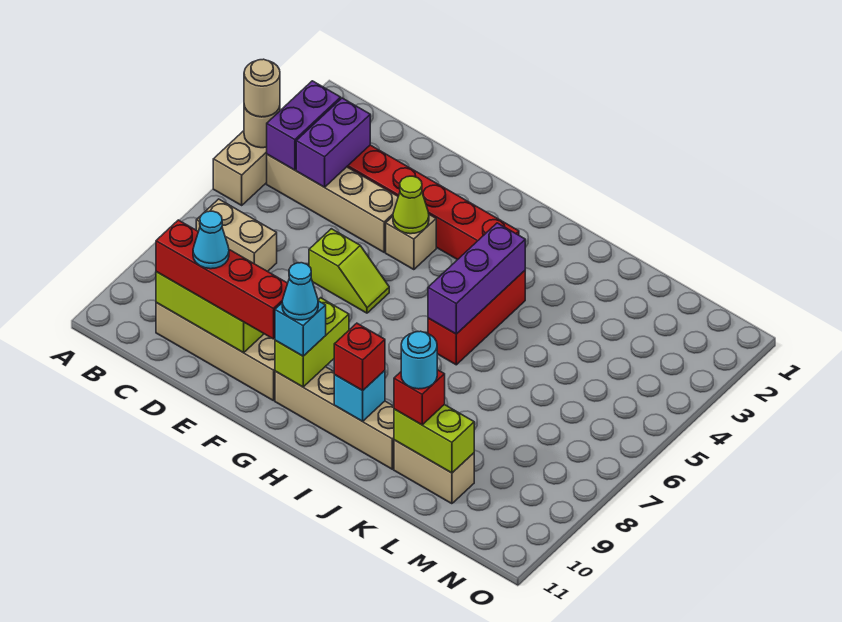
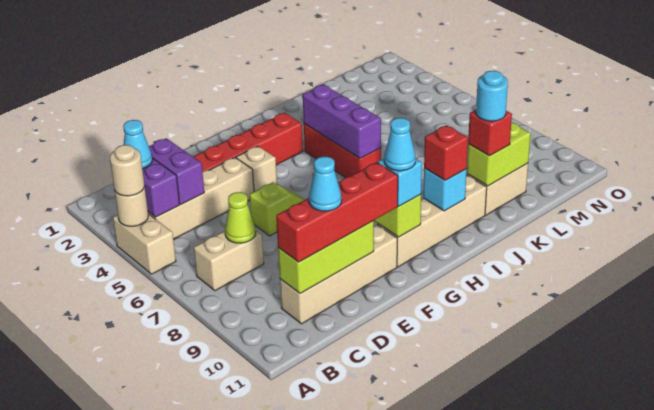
none -> cyan 1x1 cone [123,120,152,169]
lime 1x1 cone [393,176,429,234] -> lime 1x1 cone moved to [225,192,256,243]

